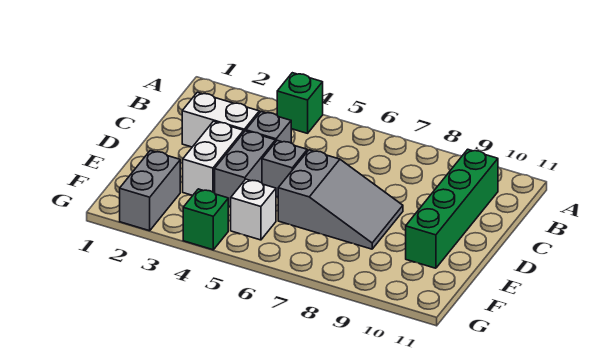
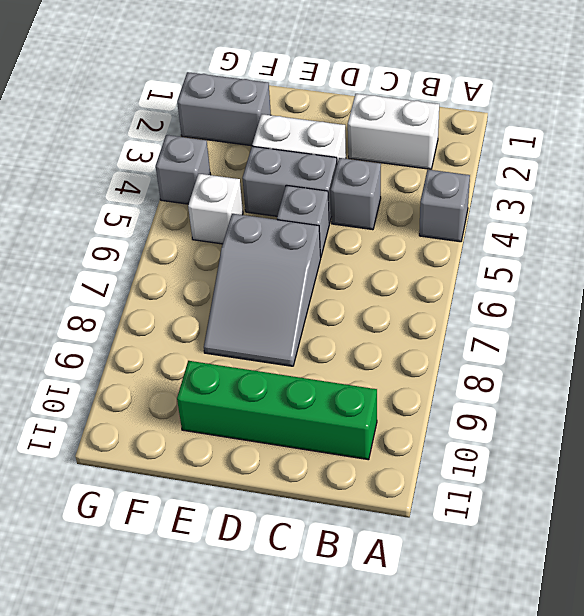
green 1x1 brick [277,73,323,133] -> grey 1x1 brick [419,170,470,242]
white 1x2 brick [182,92,259,147] -> white 1x2 brick turned to [348,94,439,169]
green 1x1 brick [183,189,229,250] -> grey 1x1 brick [156,135,211,204]

